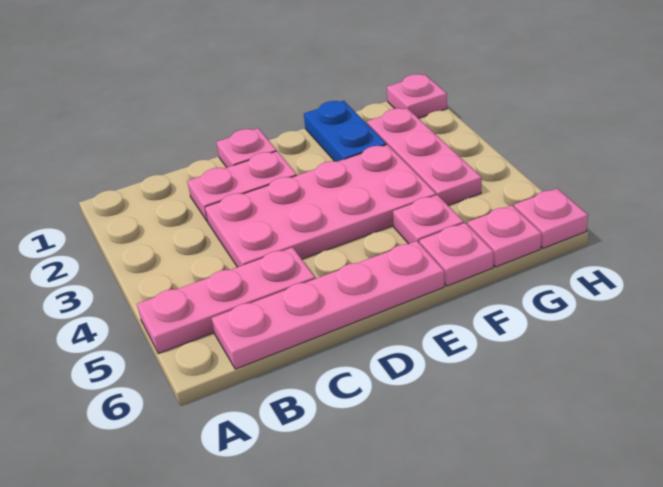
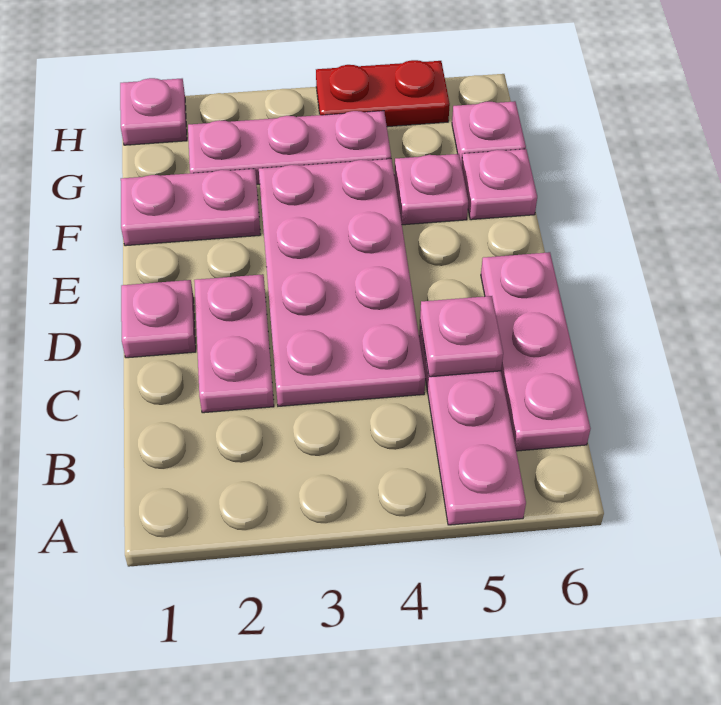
pink 1x4 plate [212,241,444,369] -> pink 1x3 plate [481,252,591,451]
blue 1x2 plate [304,101,386,162] -> pink 1x2 plate [121,169,261,246]
none -> red 1x2 plate [316,60,450,127]
pink 1x1 plate [514,188,588,248] -> pink 1x1 plate moved to [420,296,503,377]

